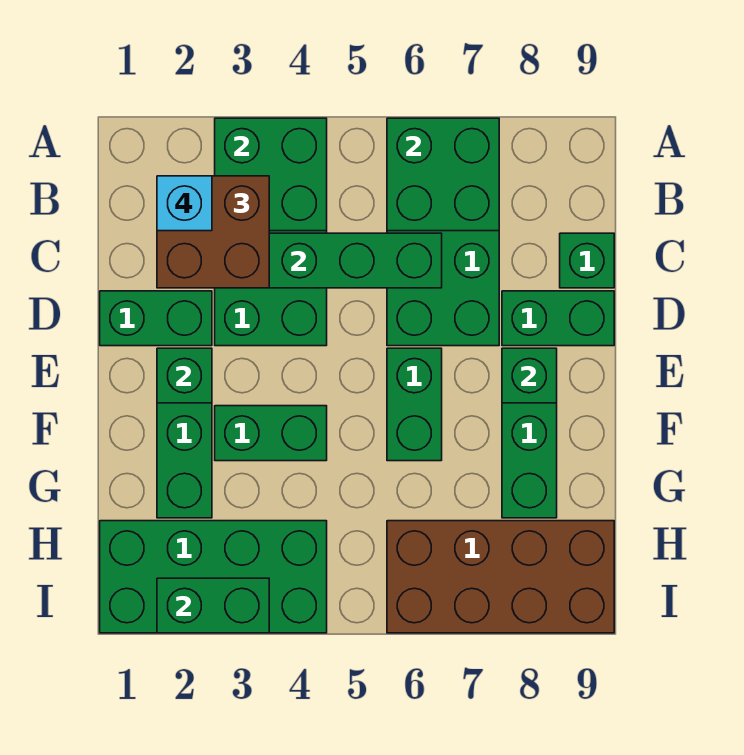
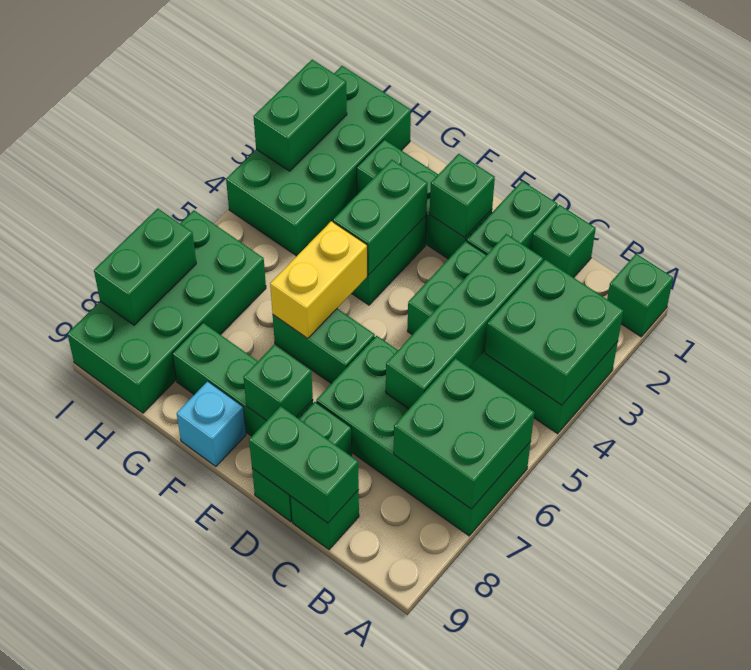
none -> green 1x1 brick [607,254,673,337]
brown 2x2 brick [157,176,269,288] -> none
cyan 1x1 brick [157,176,212,231] -> cyan 1x1 brick moved to [177,381,246,467]
none -> green 1x1 brick [531,205,596,278]
none -> green 1x2 brick [249,406,359,523]
none -> green 1x2 brick [333,160,428,275]
none -> yellow 1x2 brick [270,221,367,339]
brown 2x4 brick [387,521,614,633] -> green 2x4 brick [67,210,266,413]
none -> green 1x2 brick [94,208,196,325]

